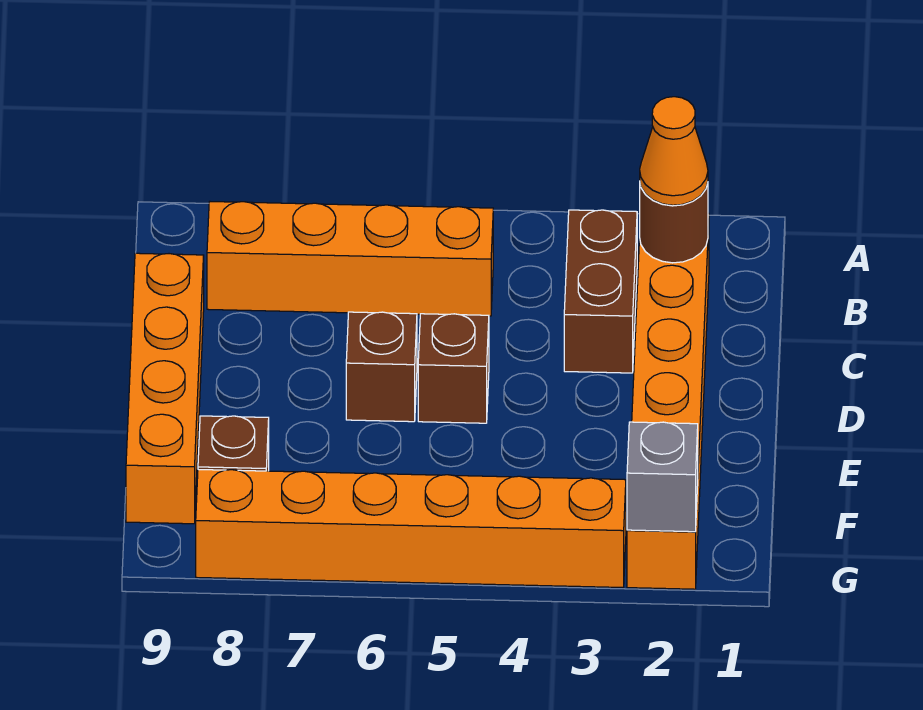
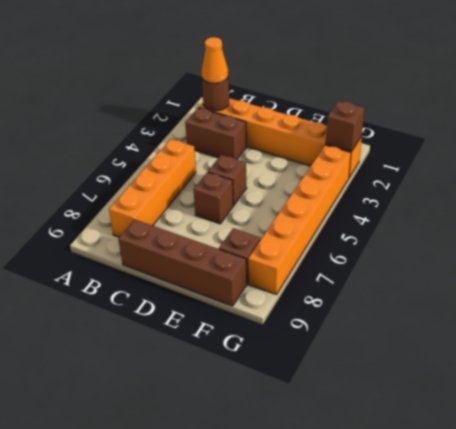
orange 1x4 brick [126,253,204,524] -> brown 1x4 brick [119,219,247,306]
grey 1x1 brick [627,422,698,532] -> brown 1x1 brick [326,101,364,151]

